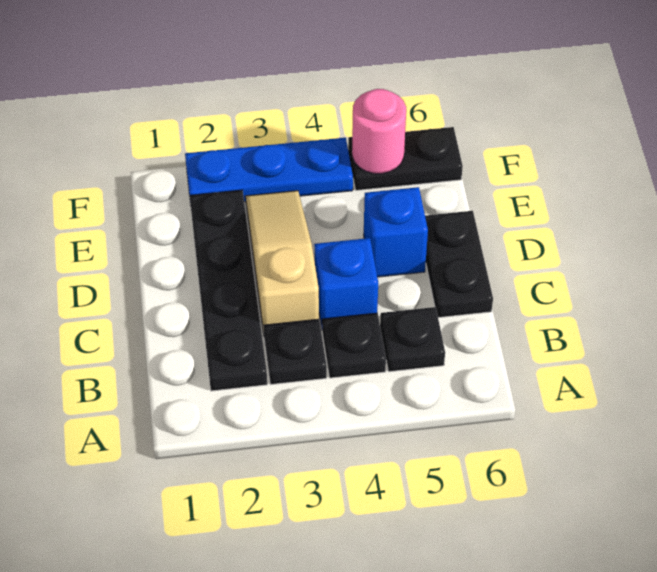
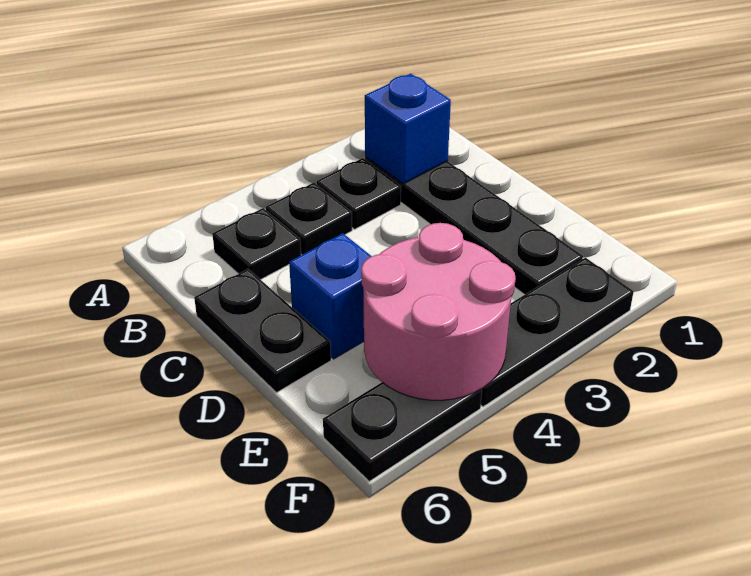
tan 1x3 slope [246,191,319,334] -> none
blue 1x1 brick [314,238,378,328] -> blue 1x1 brick moved to [365,74,451,184]
blue 1x3 plate [185,138,353,202] -> black 1x3 plate [481,257,634,407]
pink 1x1 round brick [352,89,406,174] -> pink 2x2 round brick [361,223,516,400]

